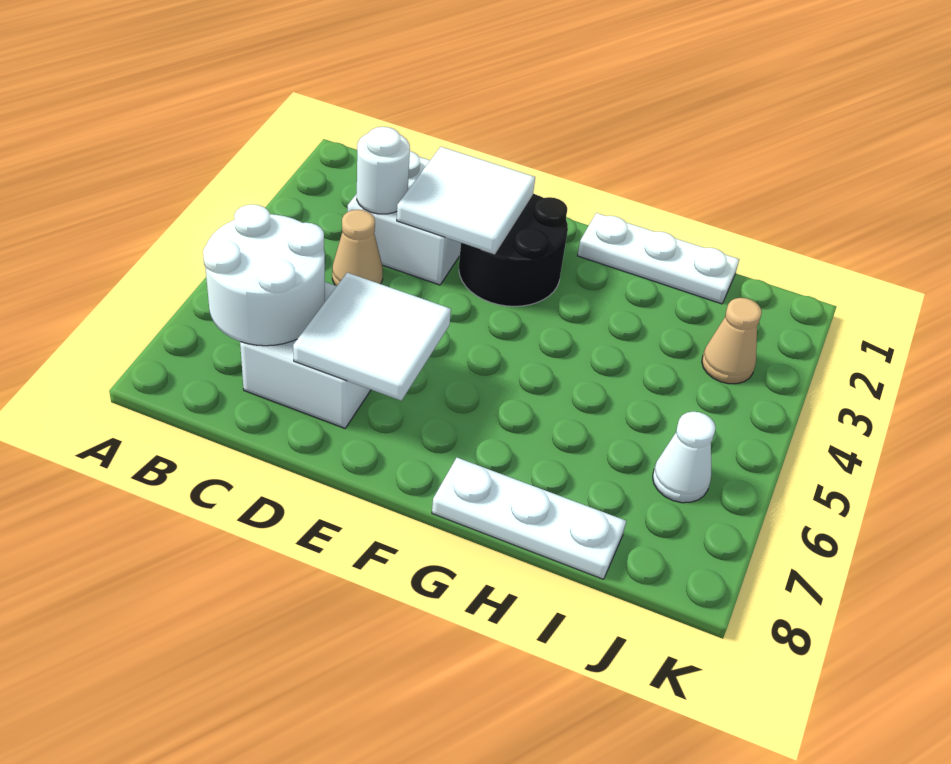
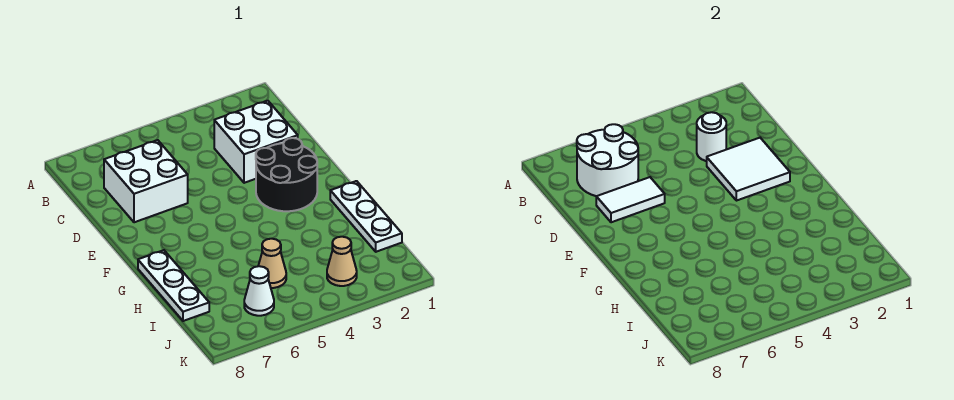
tan 1x1 cone [332,210,383,286] -> tan 1x1 cone moved to [258,239,286,288]
white 2x2 tile [293,273,451,401] -> white 1x2 tile [596,177,665,222]

